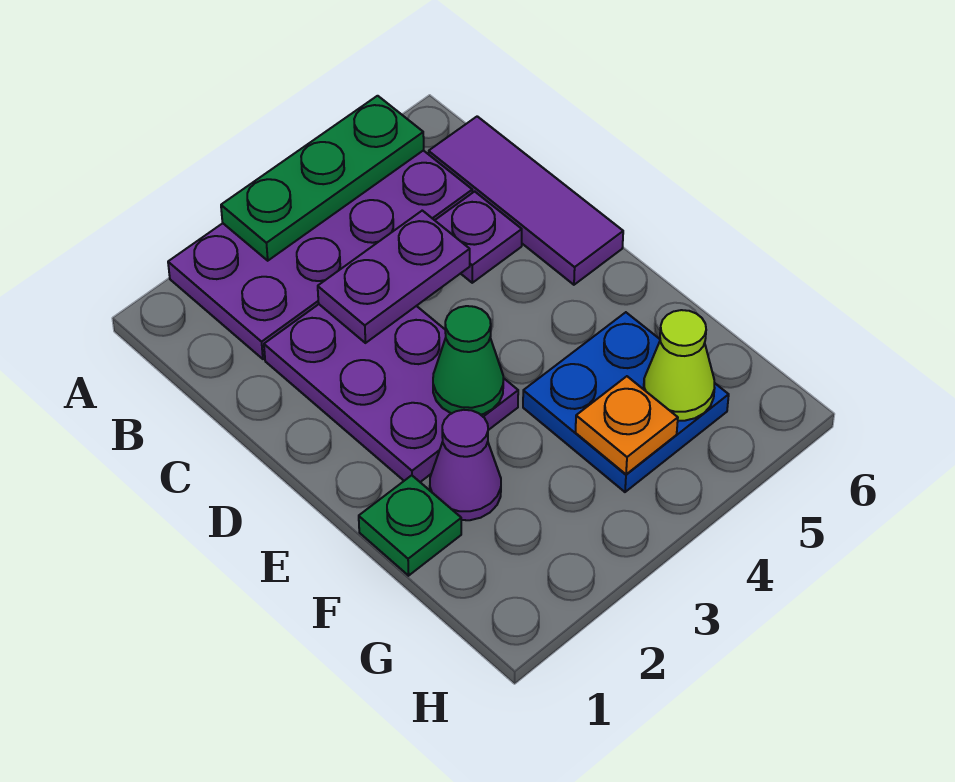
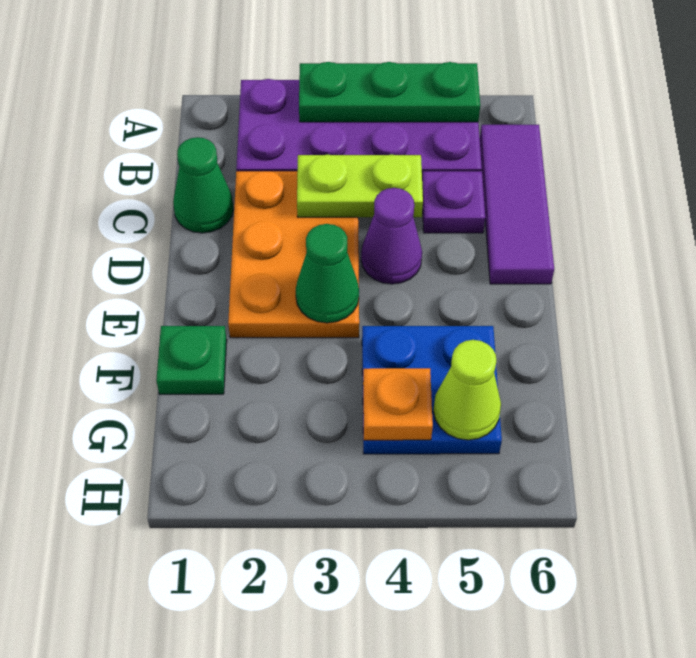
none -> green 1x1 cone [173,137,233,233]
purple 2x3 plate [264,304,518,482] -> orange 2x3 plate [228,171,359,338]
purple 1x2 plate [318,211,470,343] -> lime 1x2 plate [297,155,423,217]
purple 1x1 cone [430,410,501,520] -> purple 1x1 cone moved to [361,188,422,284]

